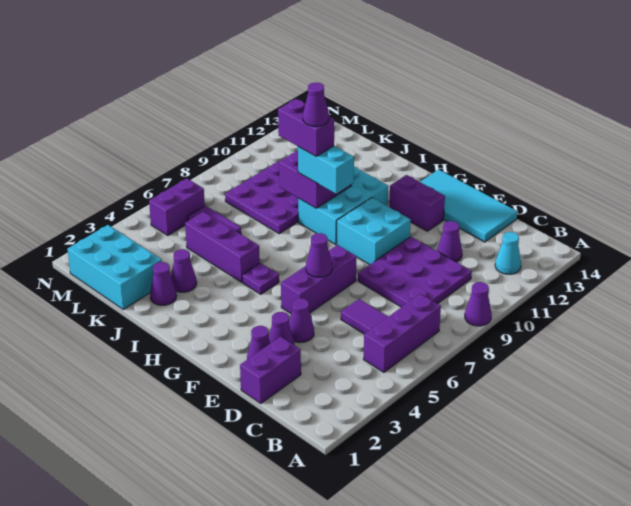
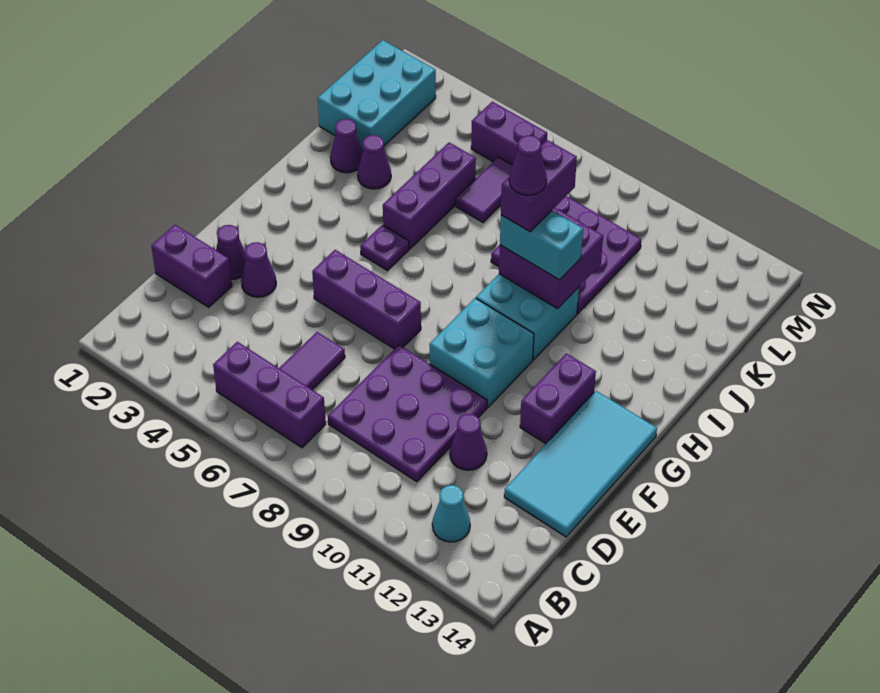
purple 1x1 cone [465,282,492,326] -> none
purple 1x1 cone [289,298,314,343] -> none
purple 1x1 cone [306,233,332,277] -> none
cyan 2x3 brick [298,167,388,244] -> cyan 2x2 brick [476,274,579,360]
cyan 1x2 brick [298,146,354,194] -> cyan 1x2 brick turned to [500,211,583,280]

